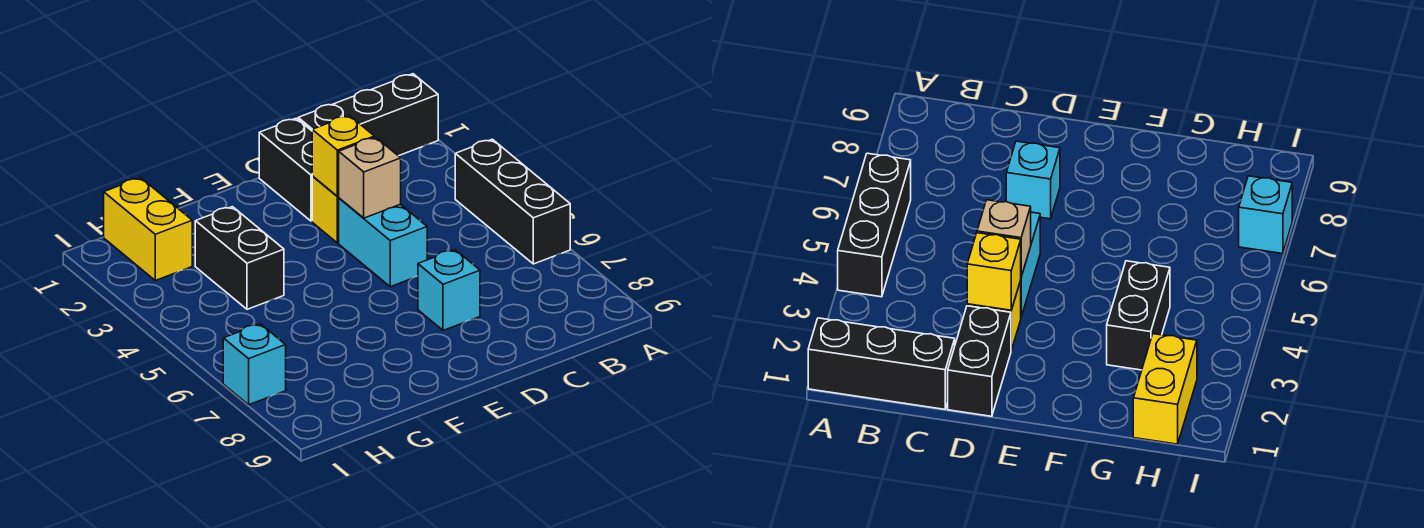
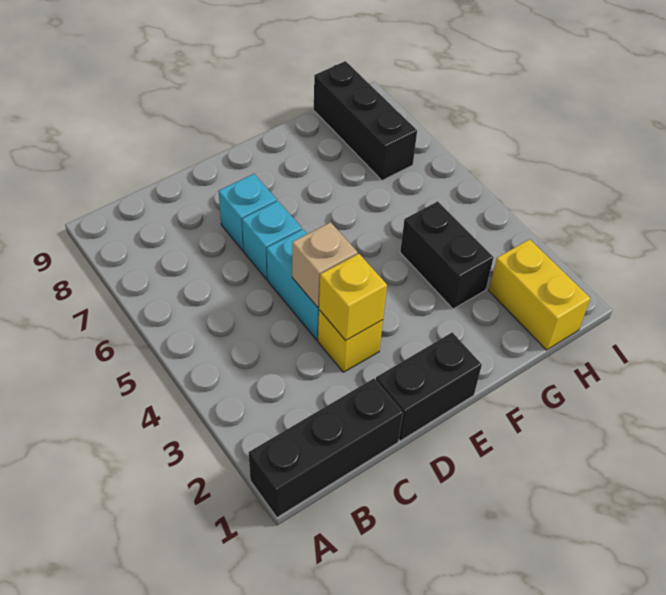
black 1x3 brick [455,139,570,264] -> black 1x3 brick moved to [314,61,417,181]
black 1x2 brick [259,118,312,221] -> black 1x2 brick turned to [376,332,482,441]
cyan 1x1 brick [223,324,286,405] -> cyan 1x1 brick moved to [242,201,302,279]

